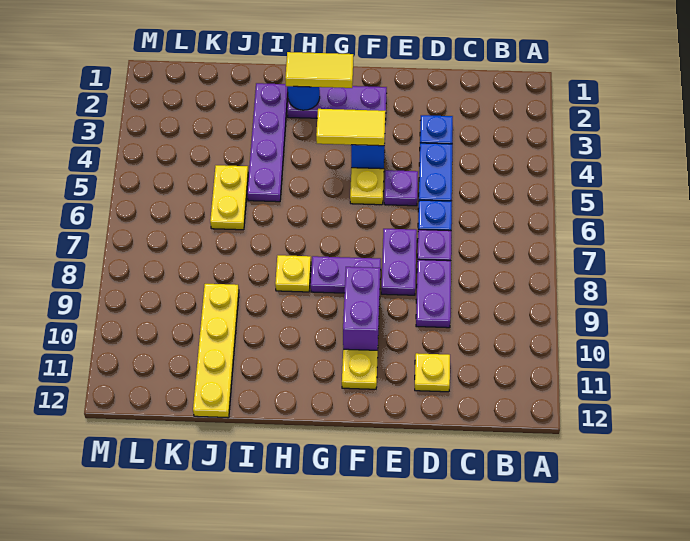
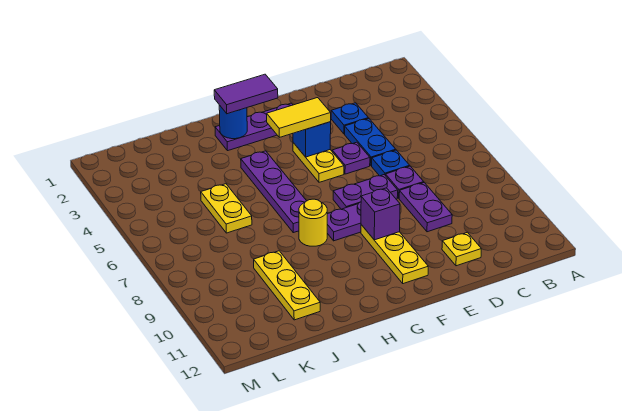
purple 1x2 plate [381,229,417,295] -> purple 1x2 plate turned to [333,175,398,209]
purple 1x2 brick [343,267,380,350] -> purple 1x1 brick [361,188,400,240]
yellow 1x2 tile [285,52,353,88] -> purple 1x2 tile [214,74,278,114]
yellow 1x1 plate [275,255,311,292] -> yellow 1x1 round brick [299,199,327,246]
purple 1x4 plate [247,83,288,202] -> purple 1x4 plate moved to [241,151,306,233]
yellow 1x4 plate [193,284,239,418] -> yellow 1x3 plate [254,251,320,320]

